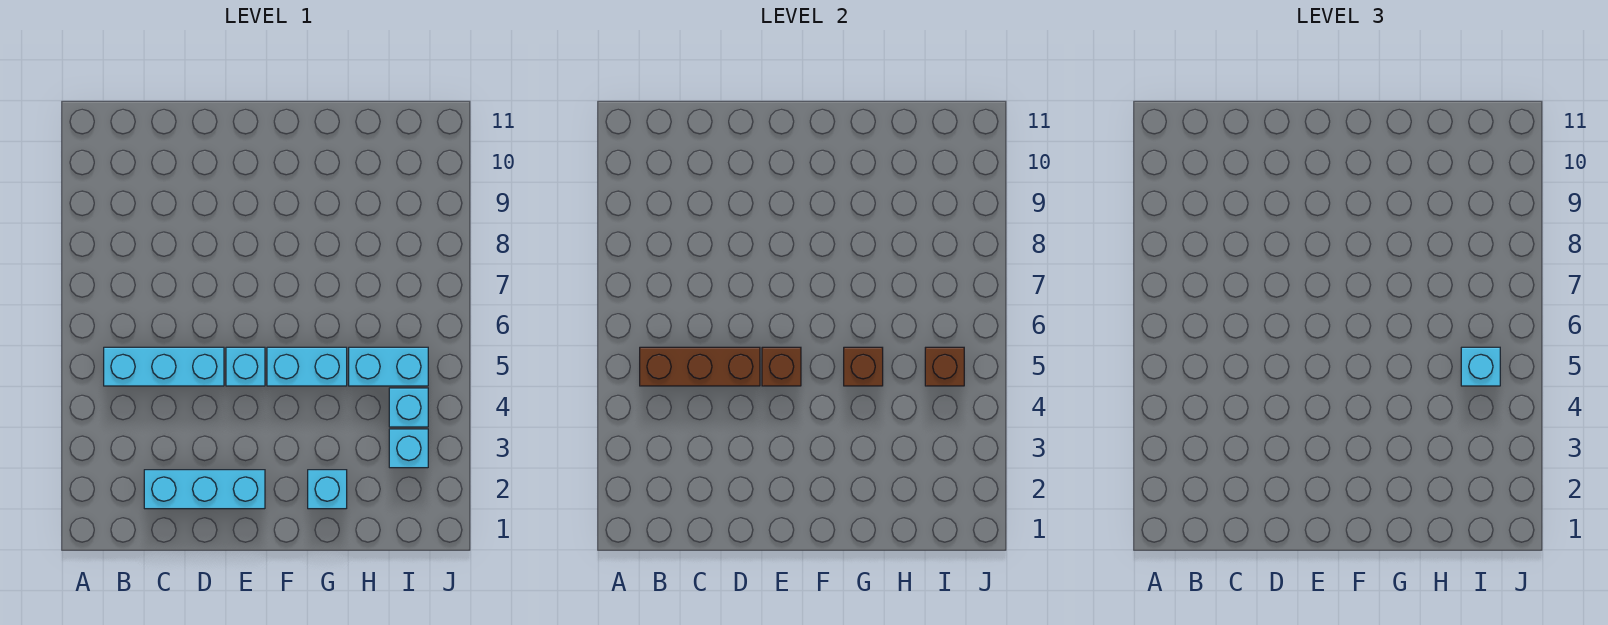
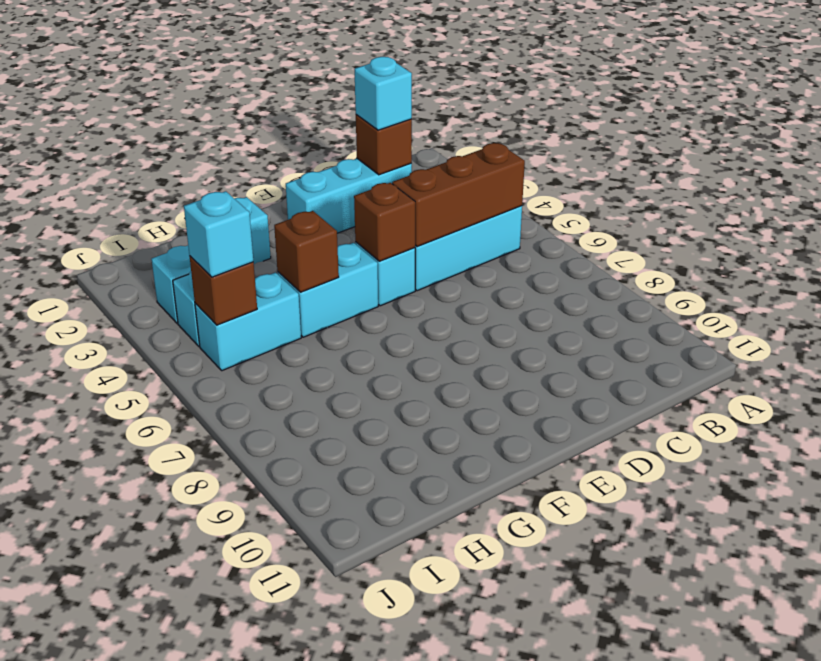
none -> brown 1x1 brick [356,115,412,175]
none -> cyan 1x1 brick [354,57,412,130]

